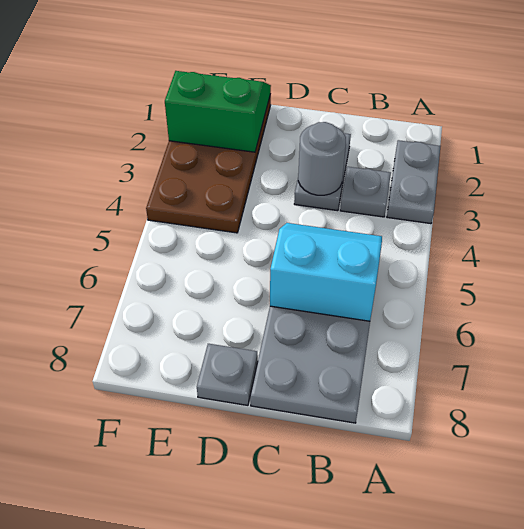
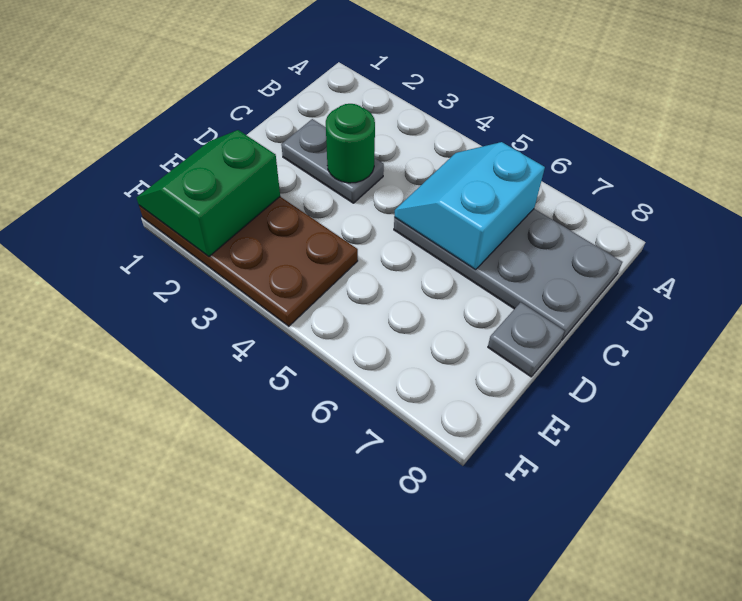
grey 1x2 plate [387,140,441,224] -> none
grey 1x1 plate [340,167,391,217] -> none
grey 1x1 round brick [298,122,346,195] -> green 1x1 round brick [326,104,375,183]

